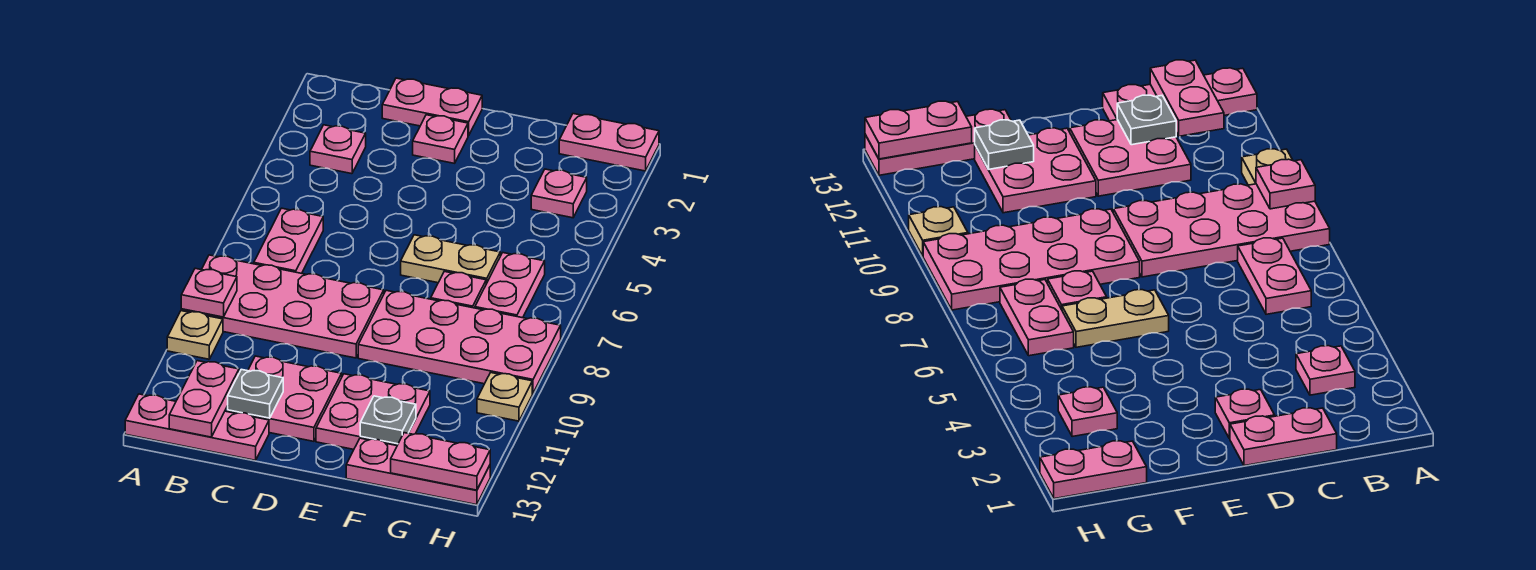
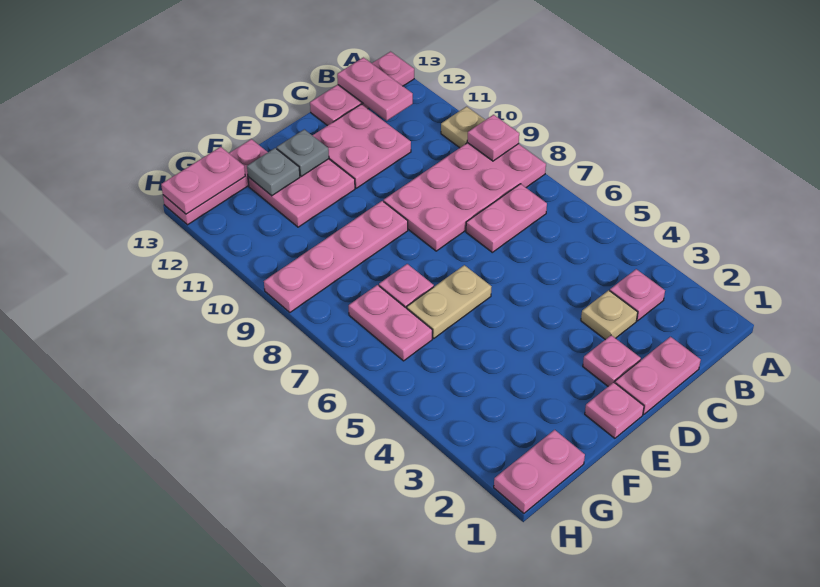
pink 1x2 plate [254,208,323,273] -> pink 1x2 plate turned to [466,184,547,252]
grey 1x1 plate [228,369,283,418] -> grey 1x1 plate moved to [277,129,329,176]
pink 2x4 plate [358,290,561,393] -> pink 1x4 plate [264,201,408,313]
pink 1x1 plate [531,169,587,218] -> pink 1x1 plate moved to [585,382,644,438]
tan 1x1 plate [477,373,532,421] -> tan 1x1 plate moved to [581,290,638,340]

